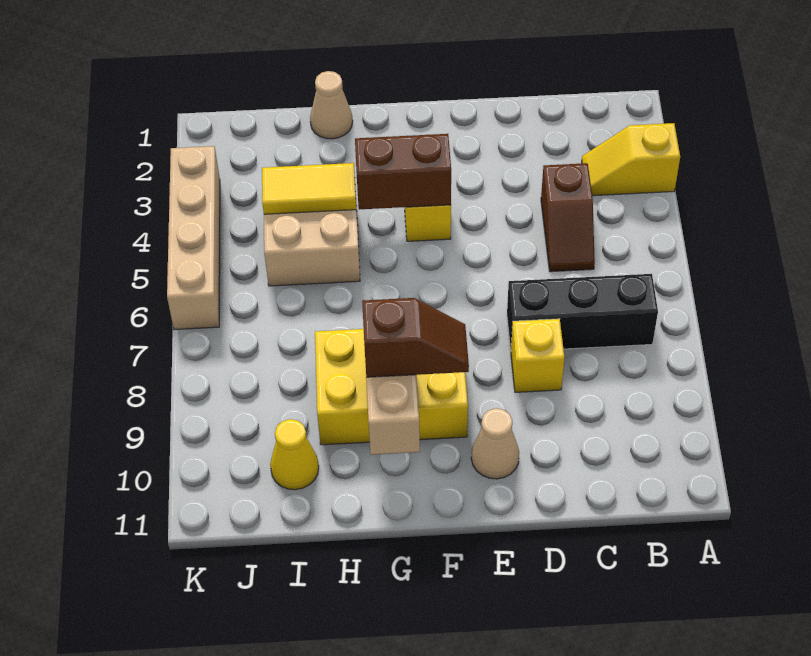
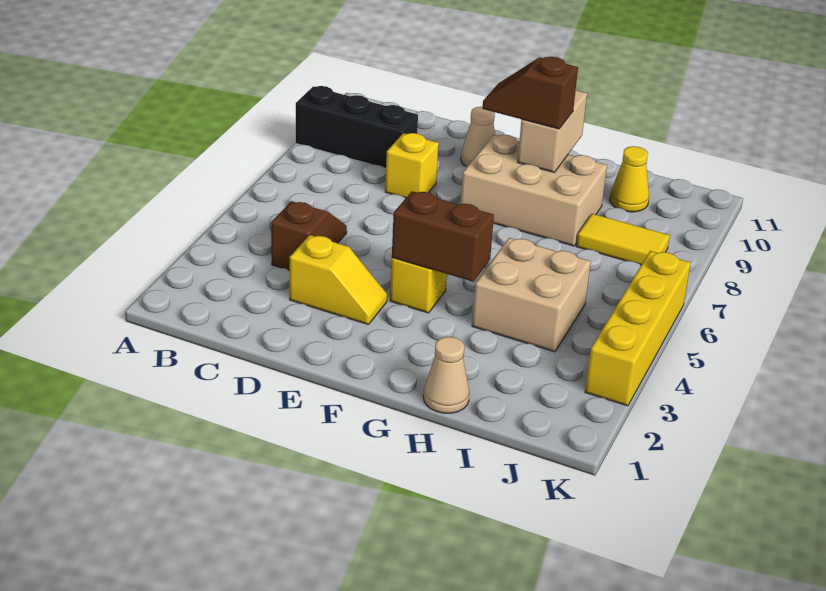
yellow 1x2 slope [582,123,680,196] -> yellow 1x2 slope moved to [289,235,387,325]
black 1x3 brick [507,274,658,350] -> black 1x3 brick moved to [296,86,418,168]
yellow 2x3 brick [315,329,468,445] -> tan 2x3 brick [461,135,607,246]
yellow 1x2 tile [262,163,356,214] -> yellow 1x2 tile moved to [577,214,670,265]
tan 1x4 brick [167,146,220,330] -> yellow 1x4 brick [585,251,691,406]

